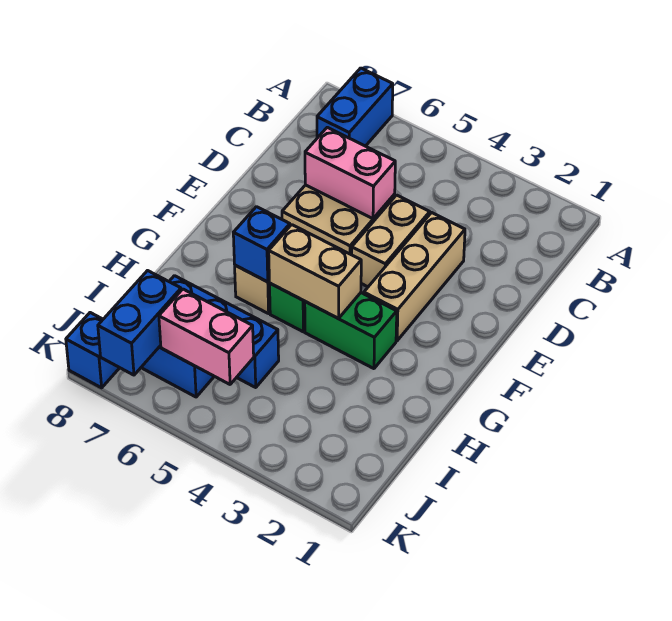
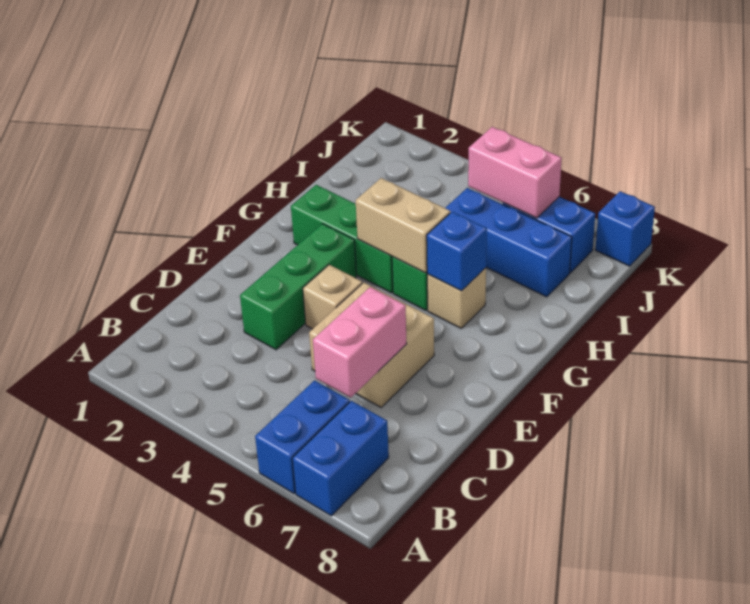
tan 1x3 brick [364,213,465,341] -> green 1x3 brick [240,224,357,350]
tan 1x2 brick [352,195,430,287] -> tan 1x1 brick [303,265,362,329]
pink 1x2 brick [305,127,395,219] -> pink 1x2 brick turned to [313,287,407,398]
green 1x2 brick [305,293,397,369] -> green 1x3 brick [291,185,393,293]
blue 1x2 brick [98,271,181,375] -> blue 1x2 brick moved to [255,380,350,494]

